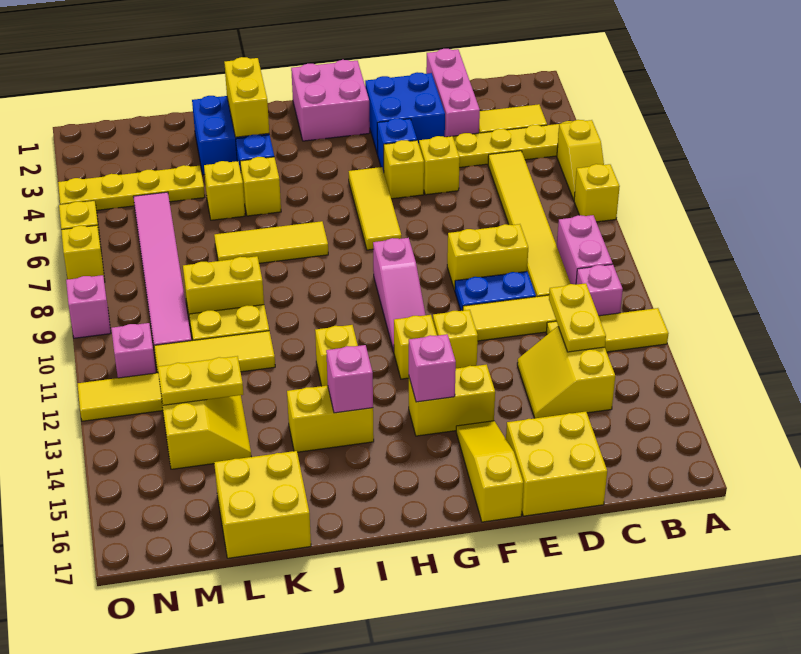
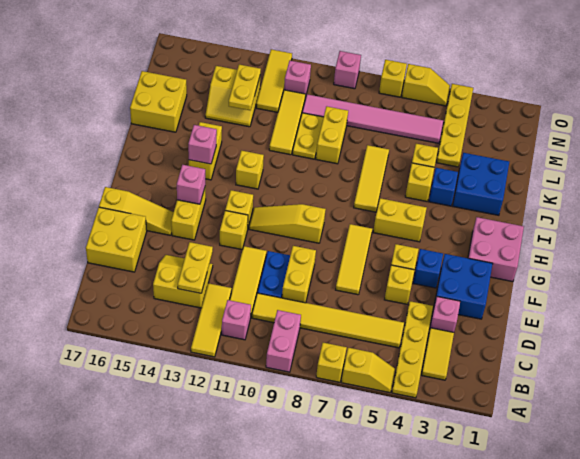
yellow 1x2 slope [557,120,604,200] -> yellow 1x2 slope turned to [341,348,395,393]
pink 1x2 brick [557,215,613,284] -> pink 1x2 brick turned to [266,310,301,372]
yellow 1x2 plate [549,283,606,352] -> yellow 1x2 plate turned to [178,242,213,293]
pink 1x3 brick [426,49,480,137] -> pink 1x1 brick [430,297,460,332]
yellow 1x3 tile [349,167,401,250] -> yellow 1x3 tile turned to [336,224,372,295]
pink 1x3 slope [373,238,425,351] -> yellow 1x3 slope [249,204,326,243]
yellow 1x2 brick [224,57,269,137] -> yellow 1x2 brick moved to [373,198,427,242]

